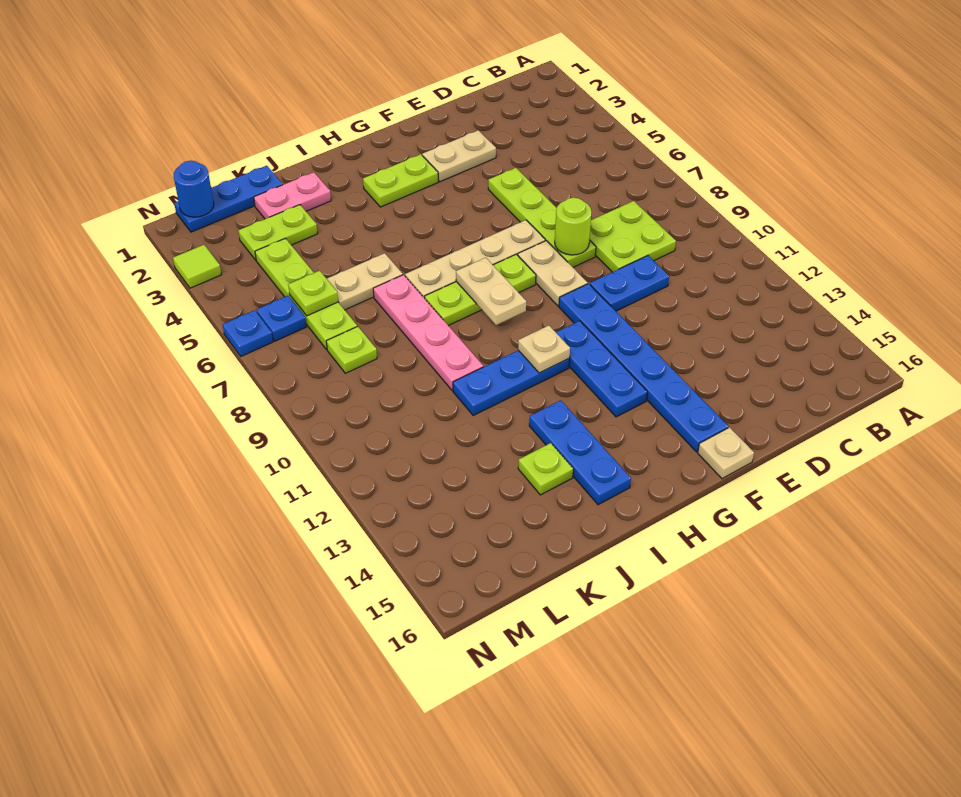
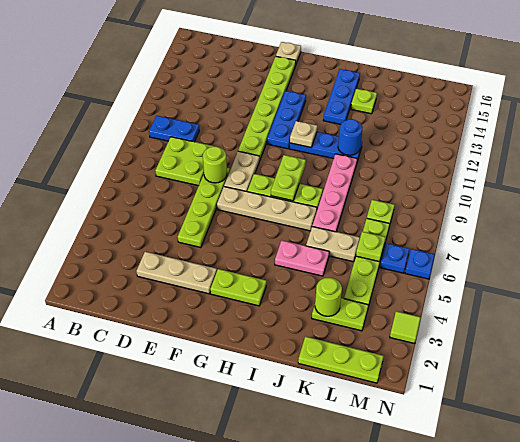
blue 1x2 plate [590,256,669,311] -> blue 1x2 plate moved to [149,116,199,142]
tan 1x2 plate [422,130,496,182] -> tan 1x3 plate [137,252,217,294]
blue 1x6 plate [559,284,728,452] -> lime 1x6 plate [238,56,296,161]
tan 1x2 plate [456,258,526,325] -> lime 1x2 plate [271,155,306,201]
pink 1x2 plate [254,172,331,219] -> pink 1x2 plate moved to [275,240,329,276]
blue 1x3 plate [174,166,283,232] -> lime 1x3 plate [298,337,383,383]
none -> lime 1x1 round brick [315,278,342,316]
blue 1x1 round brick [174,161,214,217] -> blue 1x1 round brick moved to [338,119,363,155]

